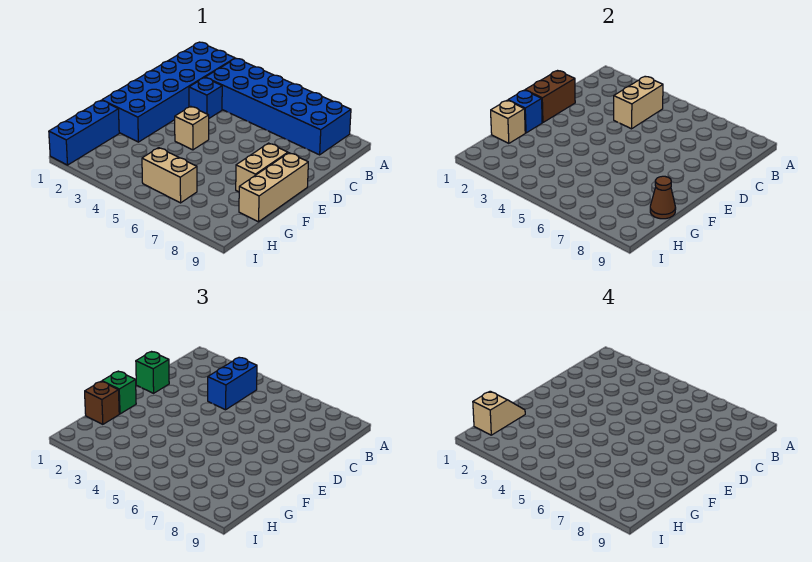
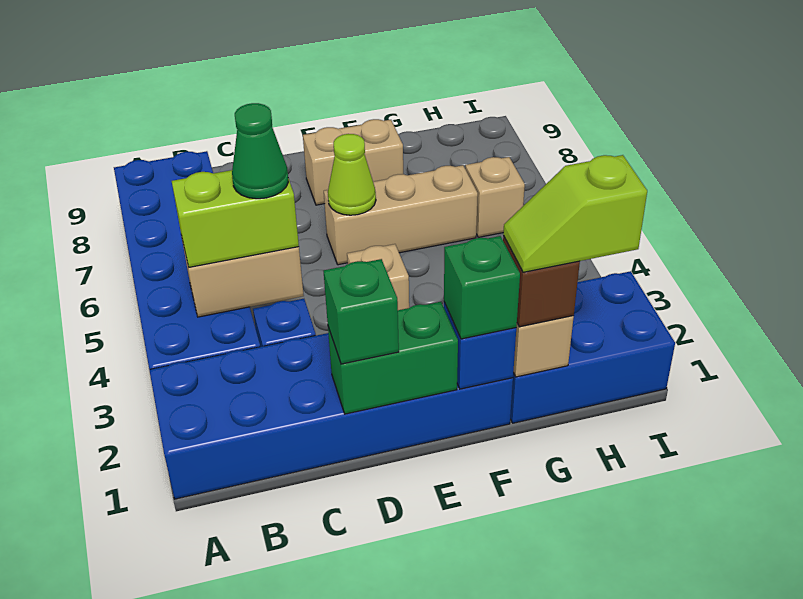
blue 1x2 brick [208,358,257,410] -> lime 1x2 brick [172,170,299,267]
none -> green 1x1 cone [232,103,288,199]
brown 1x2 brick [525,71,575,123] -> green 1x2 brick [328,302,458,414]
none -> lime 1x1 cone [328,134,376,215]
tan 1x3 brick [239,153,308,222] -> tan 1x3 brick moved to [324,165,478,265]
blue 1x3 brick [49,100,119,165] -> blue 2x3 brick [510,271,675,423]
tan 1x2 slope [473,391,525,435] -> lime 1x2 slope [503,155,647,272]
brown 1x1 cone [650,176,676,219] -> none
tan 1x2 brick [142,148,197,203] -> tan 1x1 brick [465,157,525,237]

